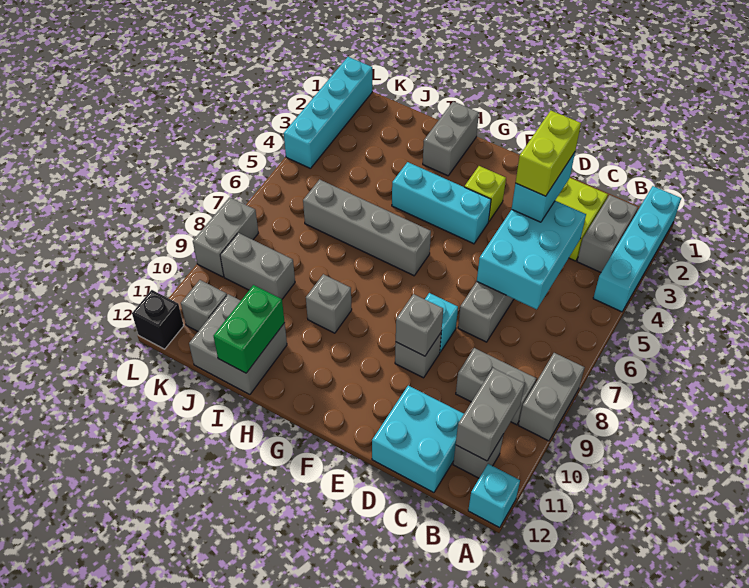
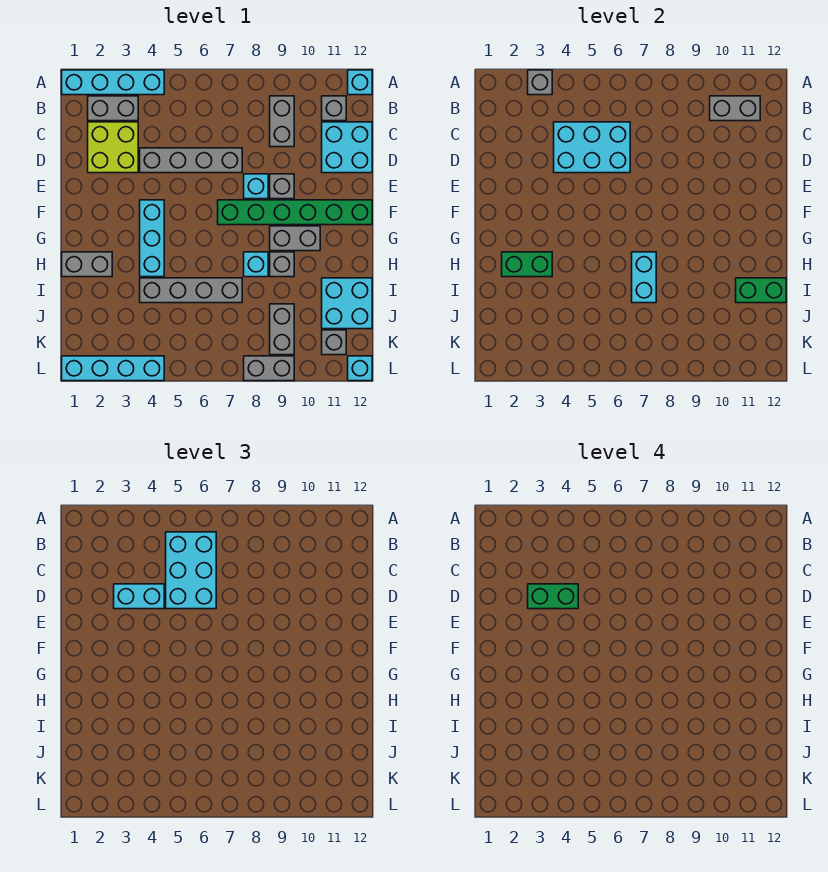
grey 1x2 brick [519,353,585,441] -> grey 1x2 brick moved to [270,226,320,251]
none -> cyan 2x3 brick [166,532,216,609]
lime 1x2 brick [516,110,581,196] -> green 1x2 brick [528,584,578,609]
grey 1x1 brick [396,294,443,356] -> grey 1x1 brick moved to [528,70,552,95]
lime 1x1 brick [465,166,506,222] -> none
none -> green 1x6 brick [218,200,372,225]
grey 1x4 brick [303,179,431,276] -> grey 1x4 brick turned to [140,278,242,303]
none -> green 1x2 brick [502,252,552,277]
none -> cyan 1x2 brick [632,252,656,303]
none -> cyan 1x1 brick [244,252,268,277]
grey 2x2 brick [189,294,287,395] -> cyan 2x2 brick [322,278,372,329]
black 1x1 brick [132,290,184,349] -> cyan 1x1 brick [348,356,372,381]

